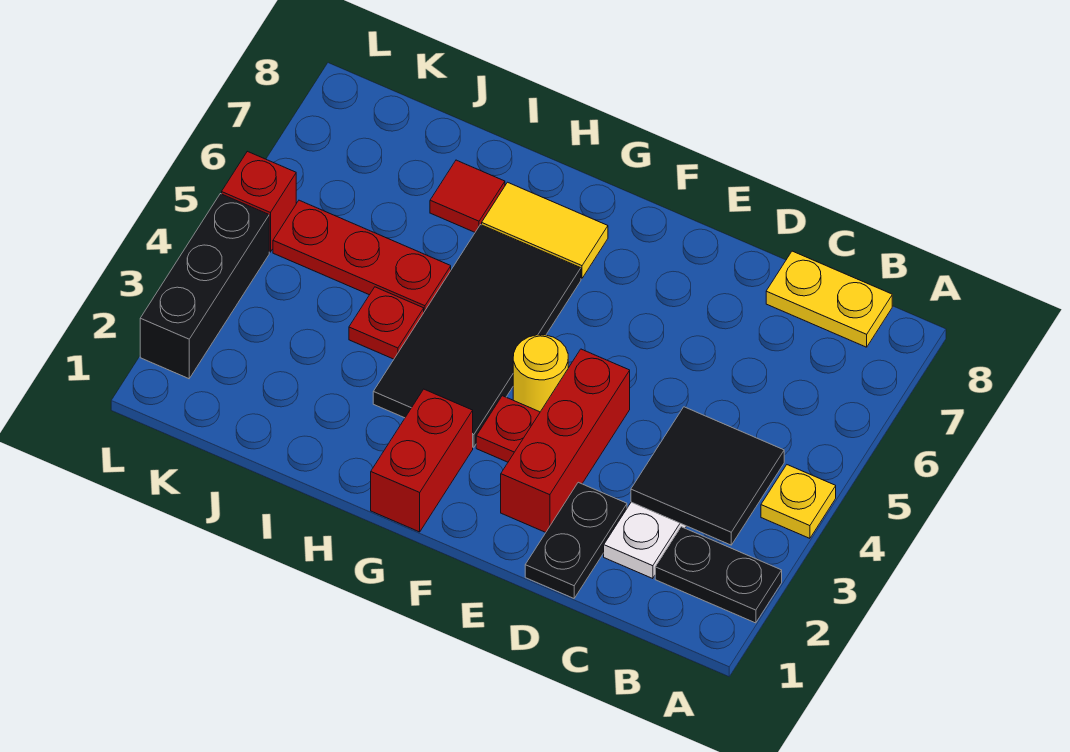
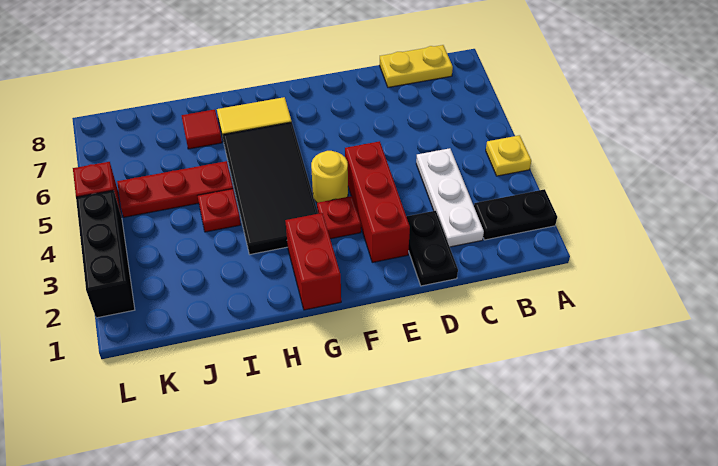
black 2x2 tile [631,407,784,545] -> none

